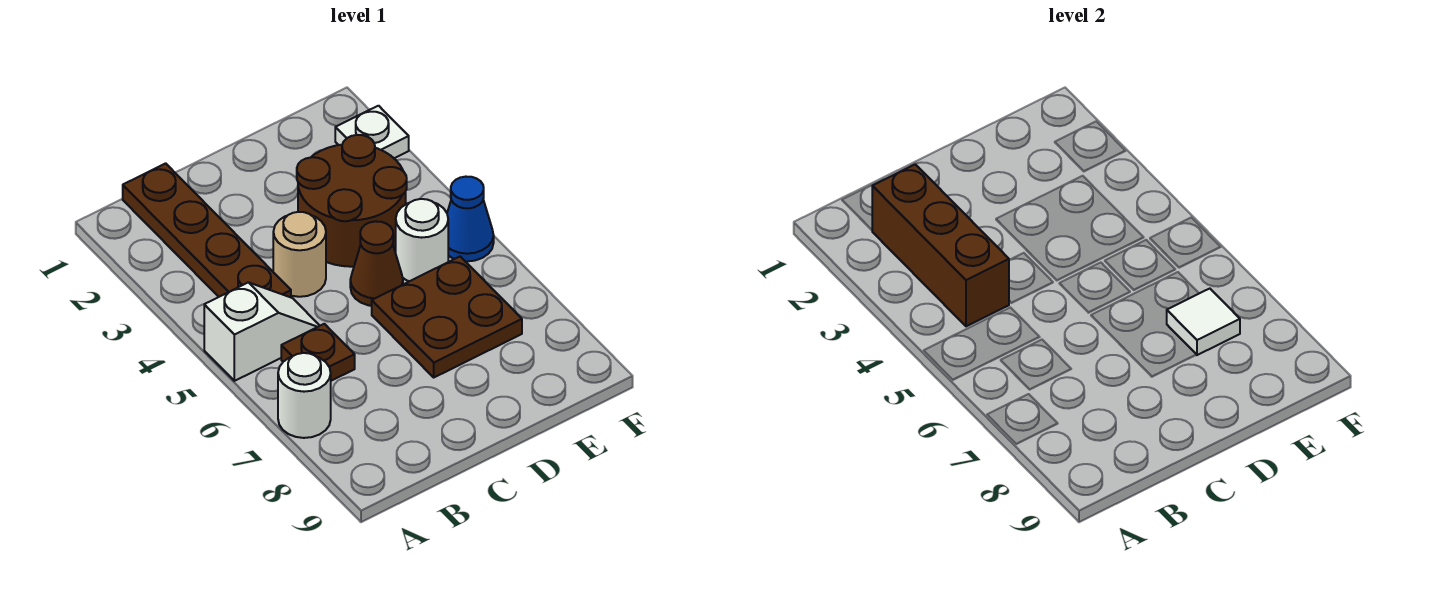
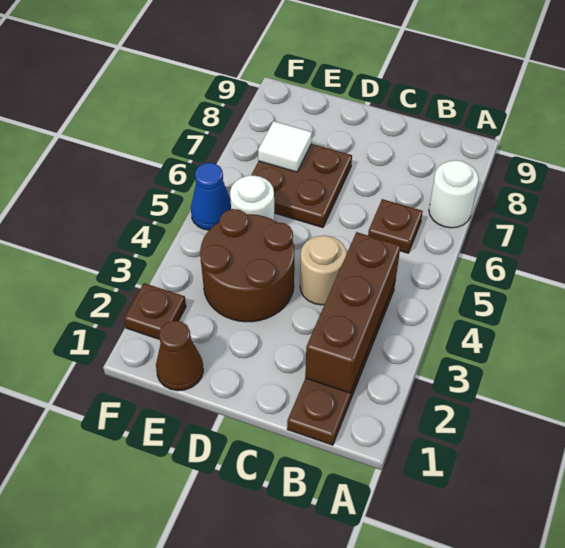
white 1x2 slope [204,282,320,381] -> none
brown 1x1 cone [350,221,403,306] -> brown 1x1 cone moved to [156,321,203,391]
white 1x1 plate [335,106,409,158] -> brown 1x1 plate [124,283,186,339]

